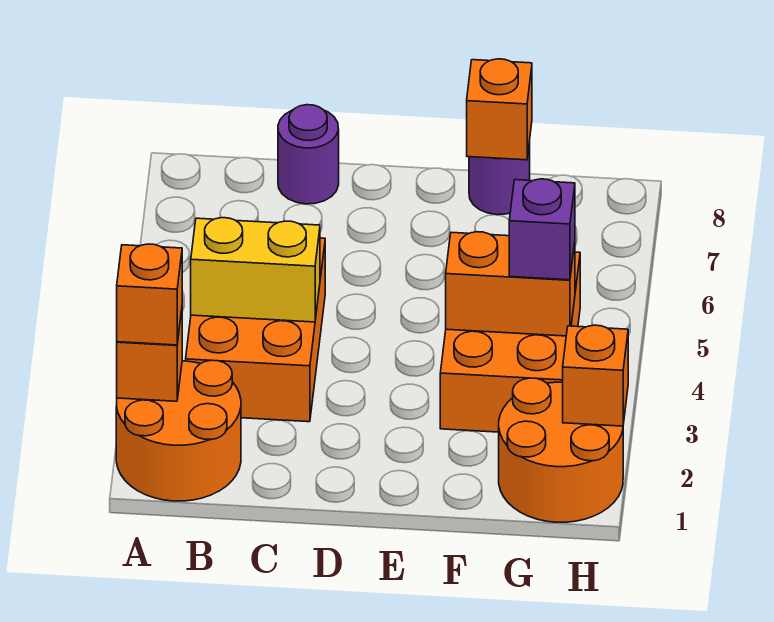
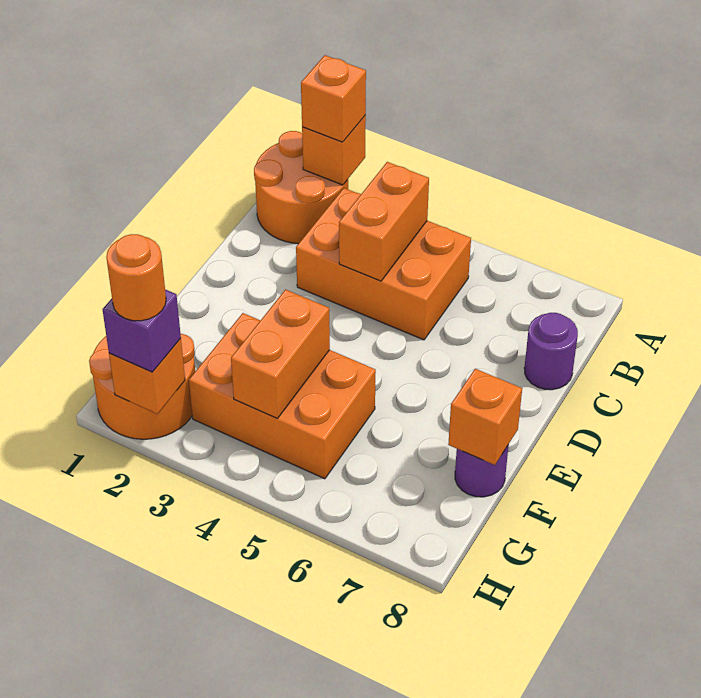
yellow 1x2 brick [191,218,320,322] -> orange 1x2 brick [339,162,429,281]
purple 1x1 brick [509,179,575,280] -> purple 1x1 brick moved to [103,290,181,372]
none -> orange 1x1 round brick [106,234,166,321]

